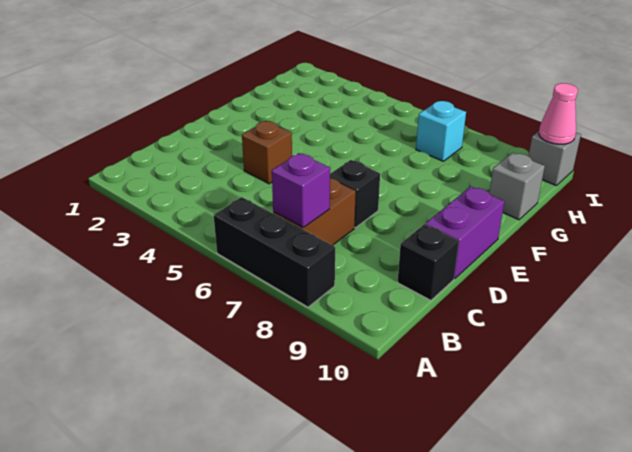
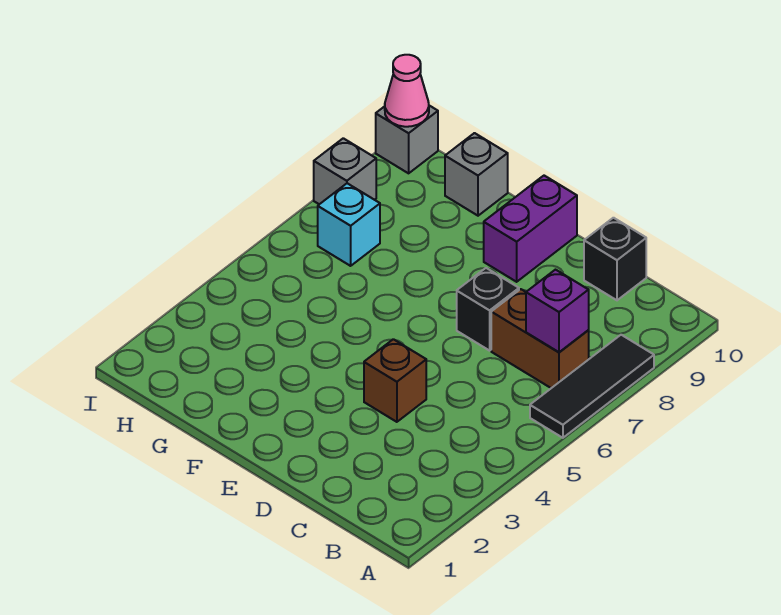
black 1x3 brick [214,197,335,307] -> black 1x3 tile [530,335,654,438]
purple 1x2 brick [426,187,504,278] -> purple 1x2 brick turned to [484,176,577,282]
none -> grey 1x1 brick [314,138,376,204]

